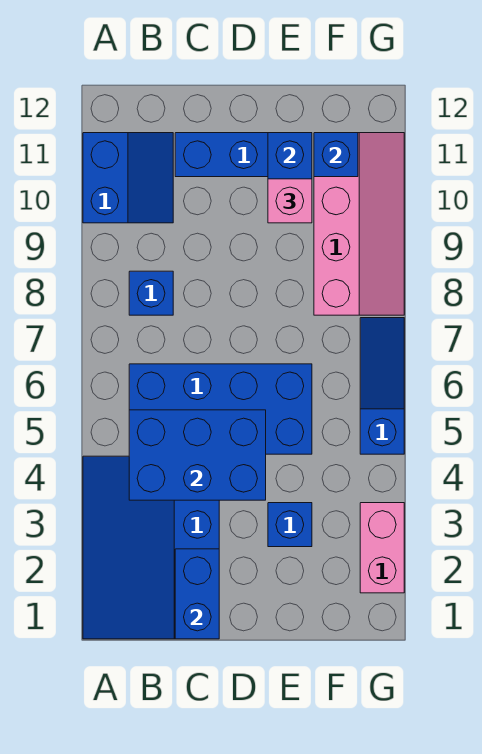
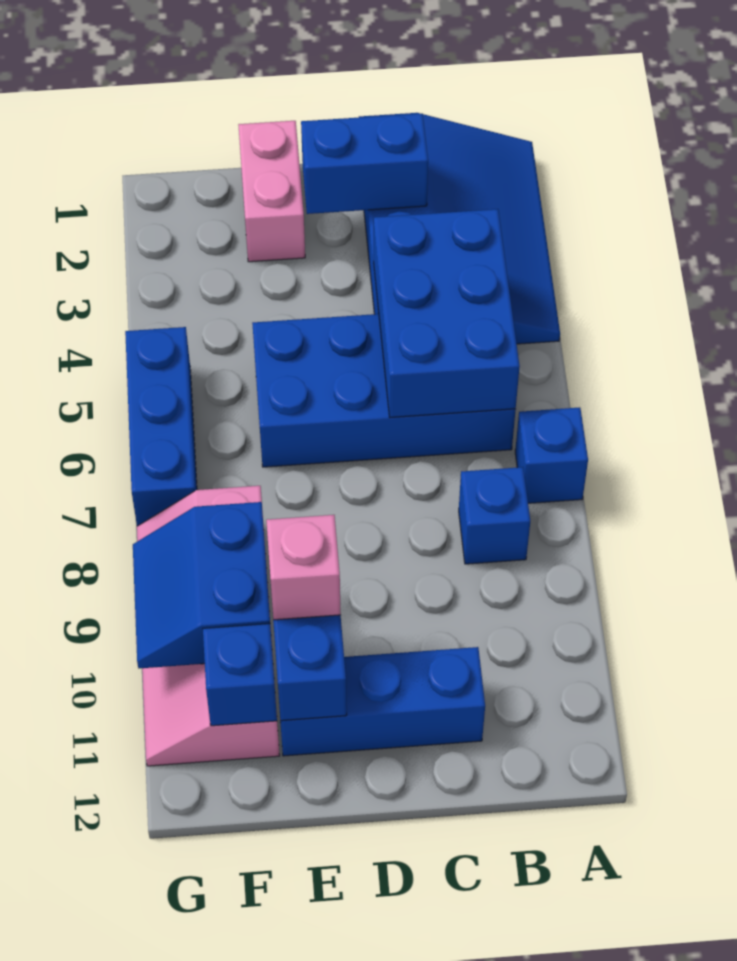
blue 2x2 slope [83,133,173,223] -> blue 2x2 slope moved to [133,502,270,668]
blue 2x3 brick [129,410,266,500] -> blue 2x3 brick turned to [374,209,520,417]
blue 1x2 brick [175,549,219,639] -> blue 1x2 brick turned to [301,114,428,214]
blue 1x1 brick [268,503,312,547] -> blue 1x1 brick moved to [515,407,588,503]
pink 1x2 brick [360,503,404,593] -> pink 1x2 brick moved to [238,121,305,262]
blue 1x3 slope [360,318,404,454] -> blue 1x3 brick [125,327,197,526]

